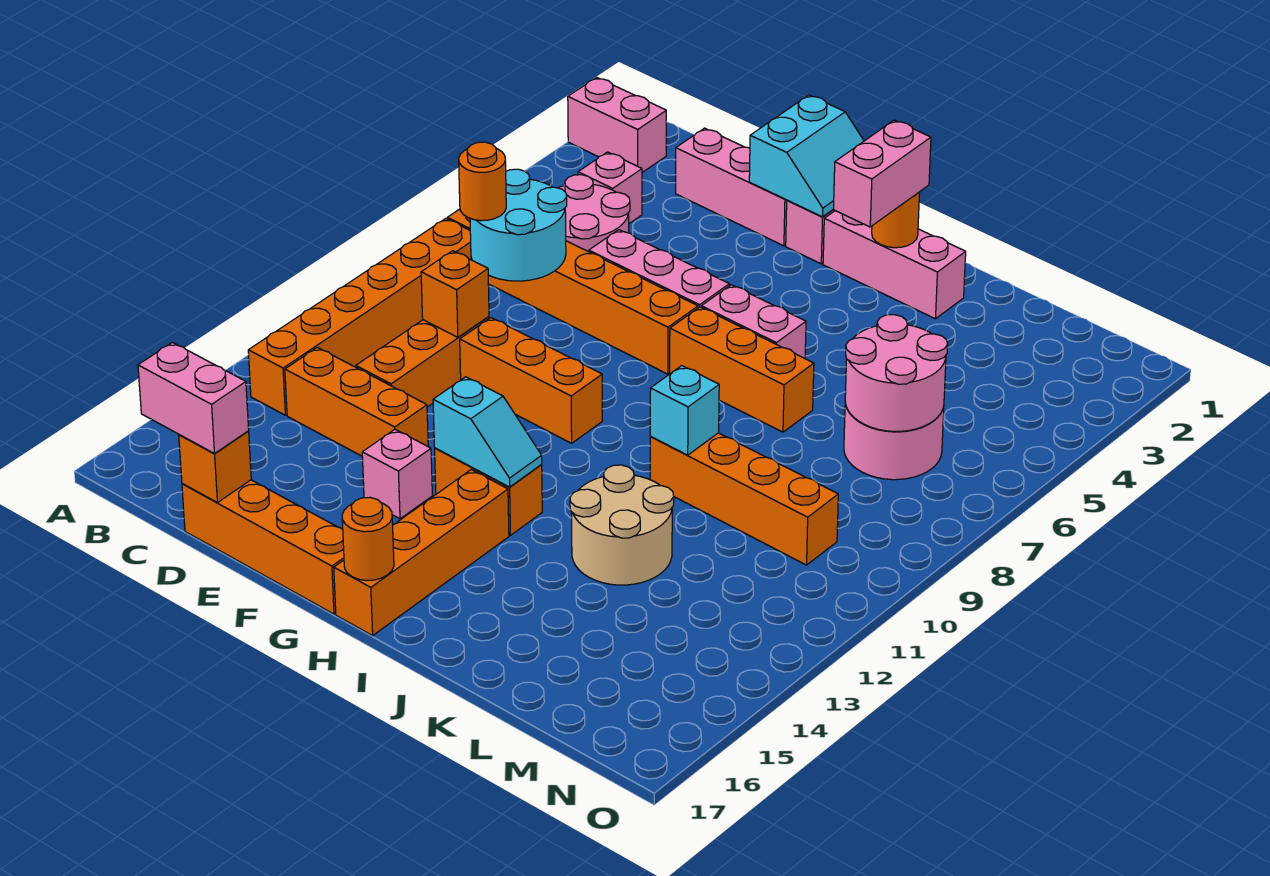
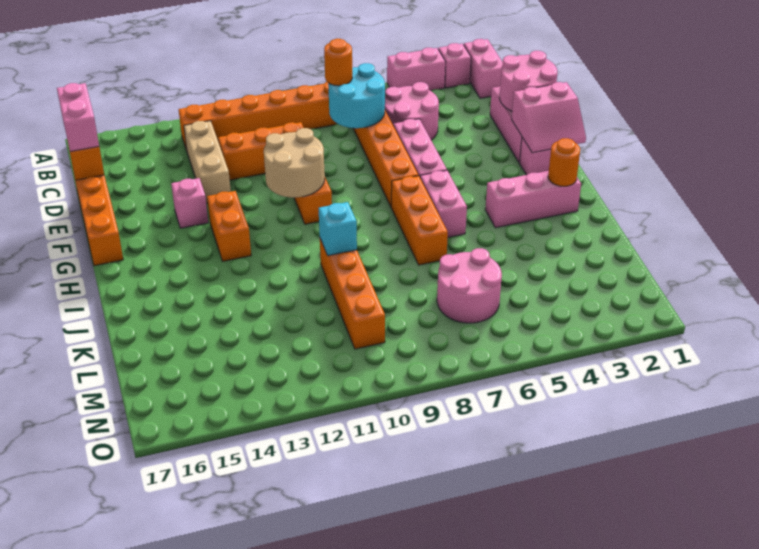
pink 1x1 brick [578,152,642,223] -> pink 1x1 brick moved to [438,43,471,88]
orange 1x3 brick [285,347,428,456] -> tan 1x3 brick [184,121,231,204]
orange 1x1 brick [421,251,489,337] -> none
cyan 2x2 slope [749,95,864,217] -> pink 2x2 slope [512,82,586,153]
cyan 1x2 slope [433,377,542,487] -> none
pink 1x3 brick [823,211,966,319] -> pink 1x3 brick turned to [485,171,581,228]
orange 1x4 brick [334,470,509,636] -> none
orange 1x1 round brick [342,497,394,581] -> none
pink 1x2 brick [833,120,931,227] -> pink 1x2 brick moved to [387,48,446,91]
tan 2x2 round brick [570,465,674,585] -> tan 2x2 round brick moved to [264,128,325,198]
pink 2x2 round brick [845,315,948,431] -> pink 2x2 round brick moved to [500,51,557,111]

